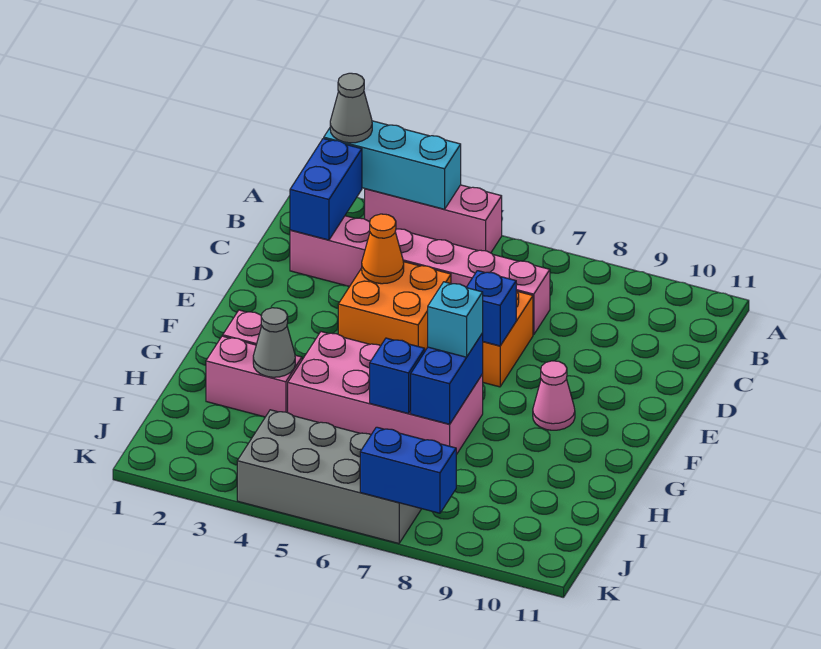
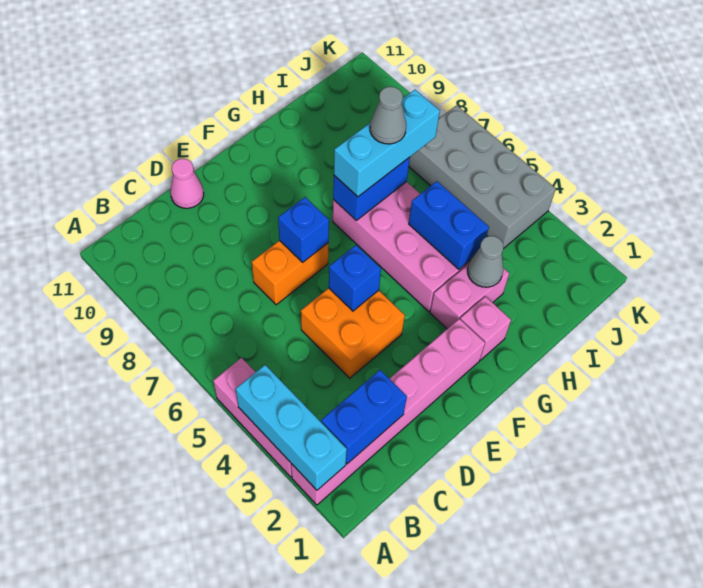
grey 1x1 cone [330,73,372,143] -> grey 1x1 cone moved to [370,87,406,144]
pink 1x6 brick [290,216,550,335] -> pink 1x6 brick turned to [291,319,485,505]
orange 1x1 cone [362,214,404,284] -> none
pink 1x1 cone [533,361,575,430] -> pink 1x1 cone moved to [170,159,204,208]
cyan 1x1 brick [428,282,483,357] -> cyan 1x3 brick [334,90,440,197]
pink 1x2 brick [206,336,302,417] -> pink 1x2 brick turned to [430,264,509,329]
blue 1x1 brick [370,338,425,414] -> blue 1x1 brick moved to [329,245,381,311]
blue 1x2 brick [360,427,456,513] -> blue 1x2 brick moved to [409,181,489,269]

